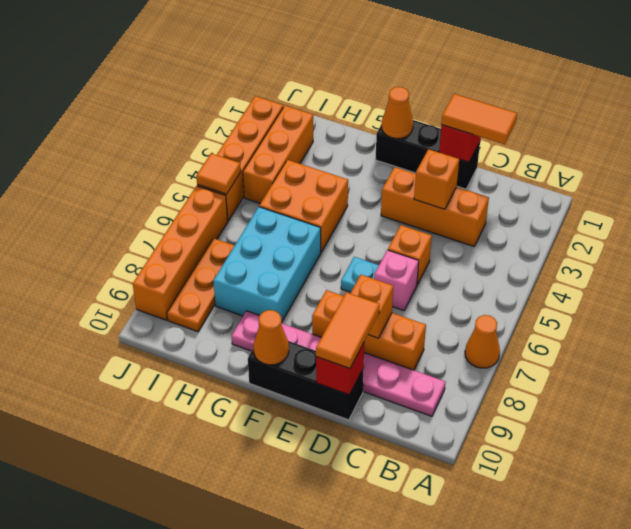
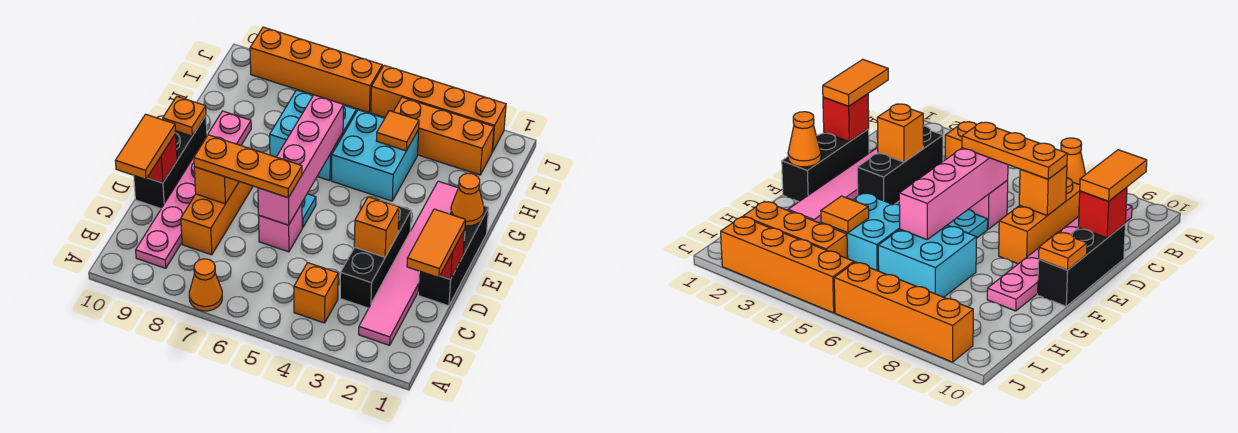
none -> pink 1x6 tile [359,181,458,345]
orange 1x3 brick [381,167,489,246] -> black 1x3 brick [340,200,411,308]
orange 1x1 brick [388,225,432,285] -> orange 1x1 brick moved to [294,263,338,323]
none -> pink 1x4 brick [258,95,343,225]
orange 1x2 tile [316,292,380,368] -> orange 1x2 tile turned to [115,114,176,179]
orange 1x1 cone [253,310,289,365] -> orange 1x1 plate [163,97,206,136]
orange 2x2 brick [259,160,348,252] -> cyan 2x2 brick [332,110,419,201]
cyan 2x3 brick [213,207,321,321] -> cyan 2x2 brick [270,90,356,181]
orange 1x3 plate [167,238,235,332] -> orange 1x3 plate moved to [194,135,302,198]
orange 1x1 tile [196,153,241,194] -> orange 1x1 tile moved to [376,111,419,151]

